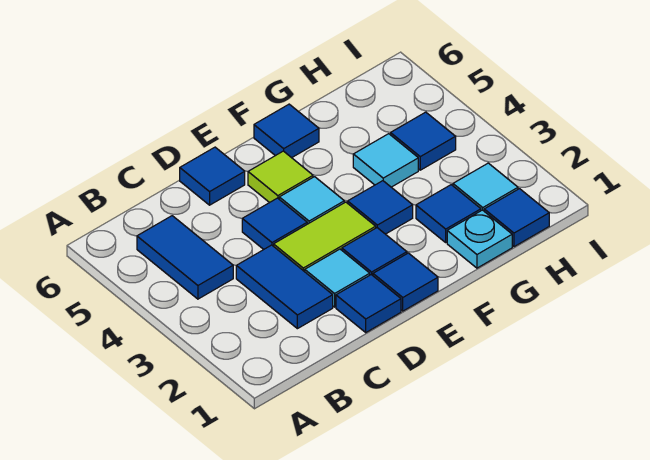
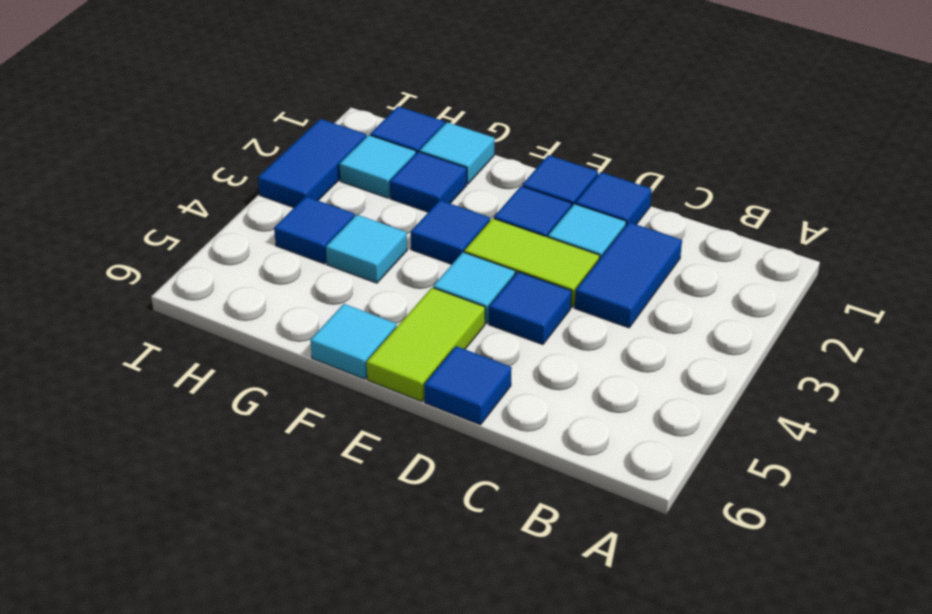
blue 1x2 tile [137,216,233,299] -> blue 1x2 tile moved to [258,119,366,208]
lime 1x1 tile [248,151,313,203] -> lime 1x2 tile [367,288,485,402]
blue 1x1 tile [254,104,319,158] -> cyan 1x1 tile [310,304,396,379]
cyan 1x1 plate [447,210,512,268] -> cyan 1x1 tile [420,122,495,184]

